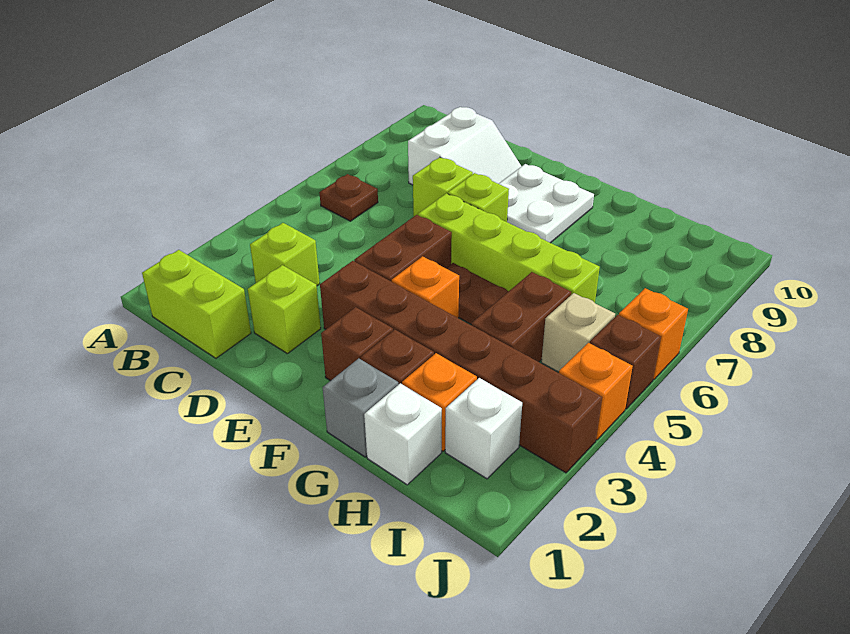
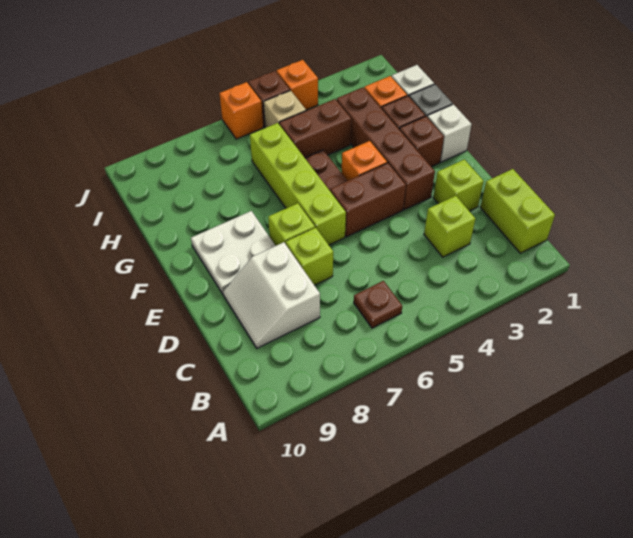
white 2x2 slope [408,107,522,185] -> white 2x2 slope turned to [223,242,320,348]
brown 1x6 brick [320,261,602,473] -> brown 1x4 brick [337,87,435,210]
white 1x1 brick [445,378,522,479] -> white 1x1 brick moved to [427,104,472,162]

